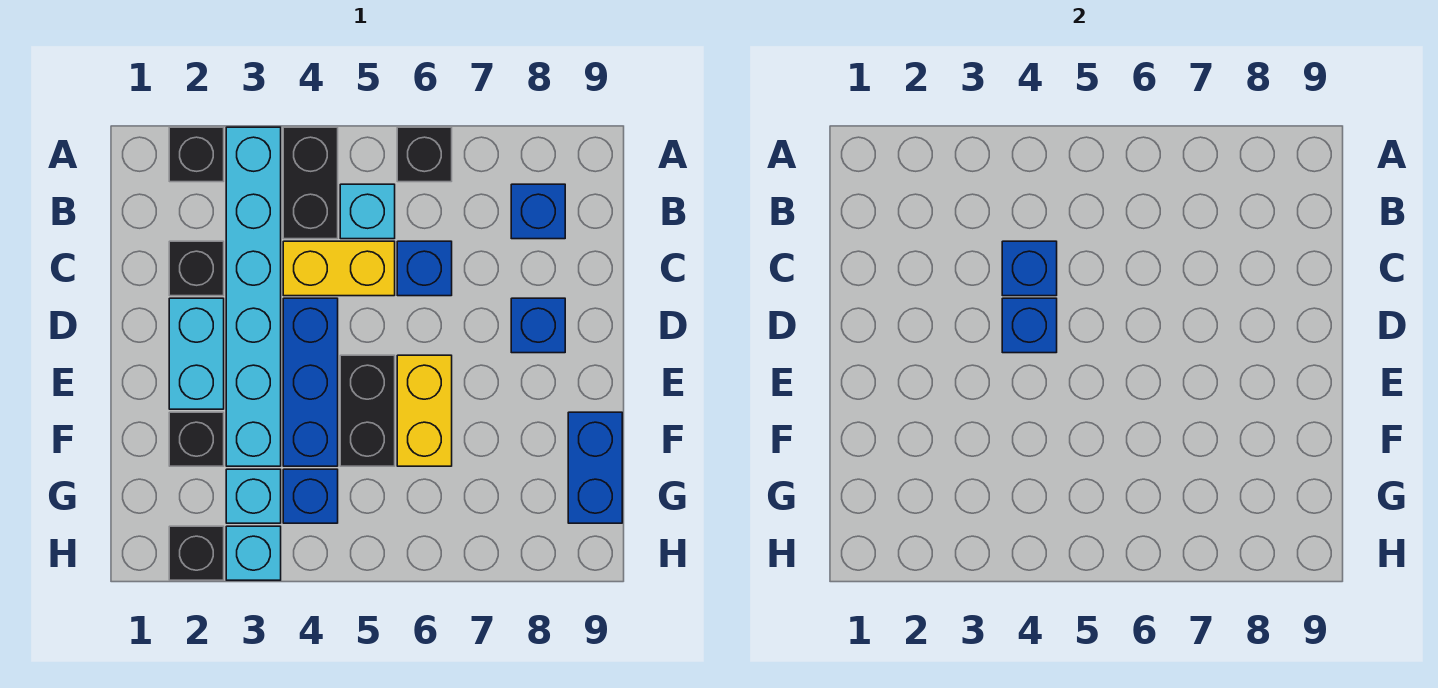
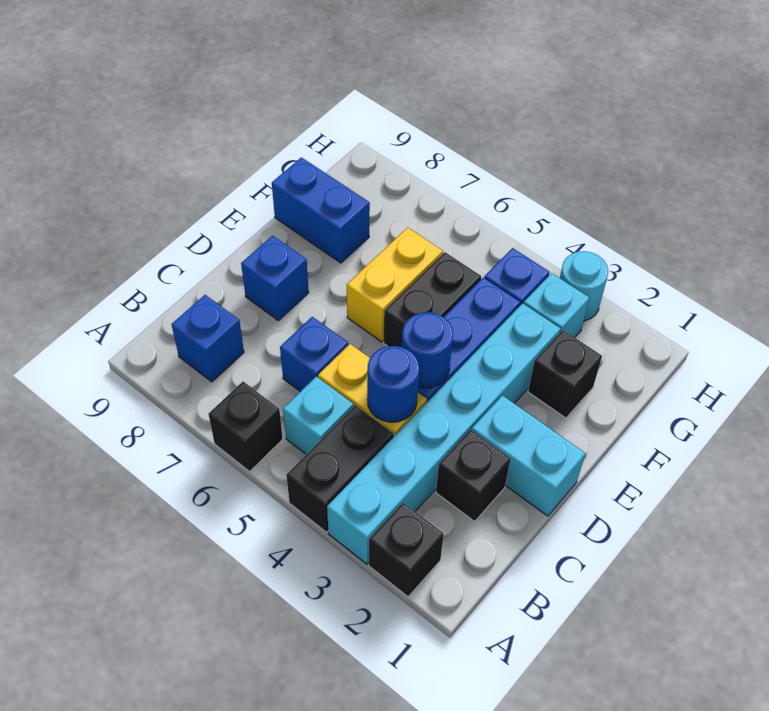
blue 1x1 brick [1002,241,1057,296] -> blue 1x1 round brick [367,346,419,422]
cyan 1x2 brick [169,298,224,409] -> cyan 1x2 brick turned to [472,395,585,516]
blue 1x1 brick [1002,298,1057,353] -> blue 1x1 round brick [402,312,453,388]
blue 1x2 brick [568,412,622,523] -> blue 1x2 brick turned to [272,157,370,263]
black 1x1 brick [169,526,224,580] -> none
cyan 1x1 brick [226,526,281,580] -> cyan 1x1 round brick [560,251,608,321]

